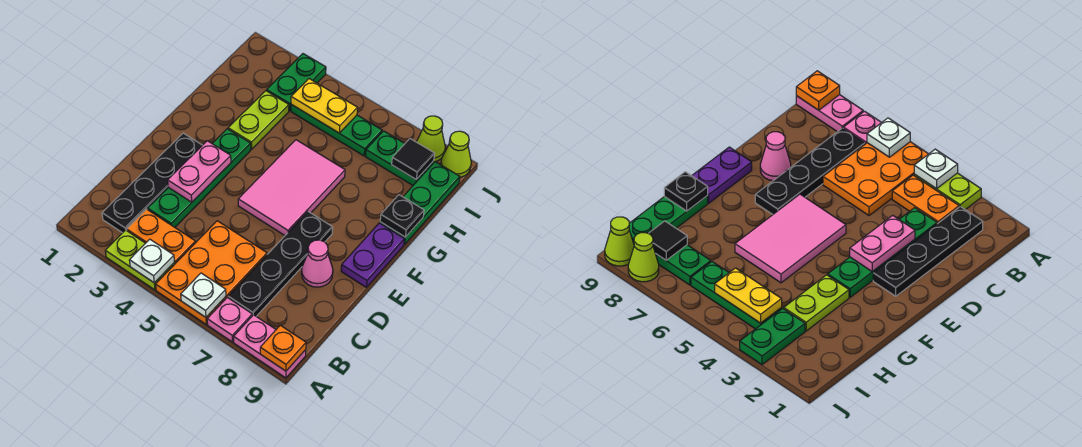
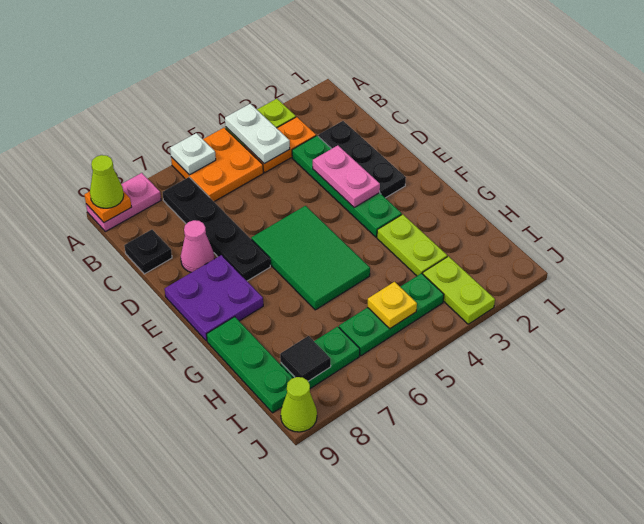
white 1x1 plate [129,239,174,283] -> white 1x2 plate [225,104,290,164]
orange 2x3 plate [156,221,267,324] -> orange 2x2 plate [171,128,263,201]
pink 1x1 plate [207,297,252,342] -> none
black 1x4 plate [102,133,202,233] -> black 1x3 plate [318,121,406,198]
pink 2x3 tile [238,140,345,235] -> green 2x3 tile [251,206,370,310]
purple 1x2 plate [341,223,404,287] -> purple 2x2 plate [165,255,263,341]
black 1x1 plate [380,195,424,237] -> black 1x1 plate moved to [124,230,172,274]
green 1x2 plate [267,54,326,111] -> lime 1x2 plate [423,256,495,324]
yellow 1x2 plate [291,79,358,133] -> yellow 1x1 plate [367,282,417,328]
lime 1x1 cone [417,116,445,162] -> lime 1x1 cone moved to [90,155,124,208]

